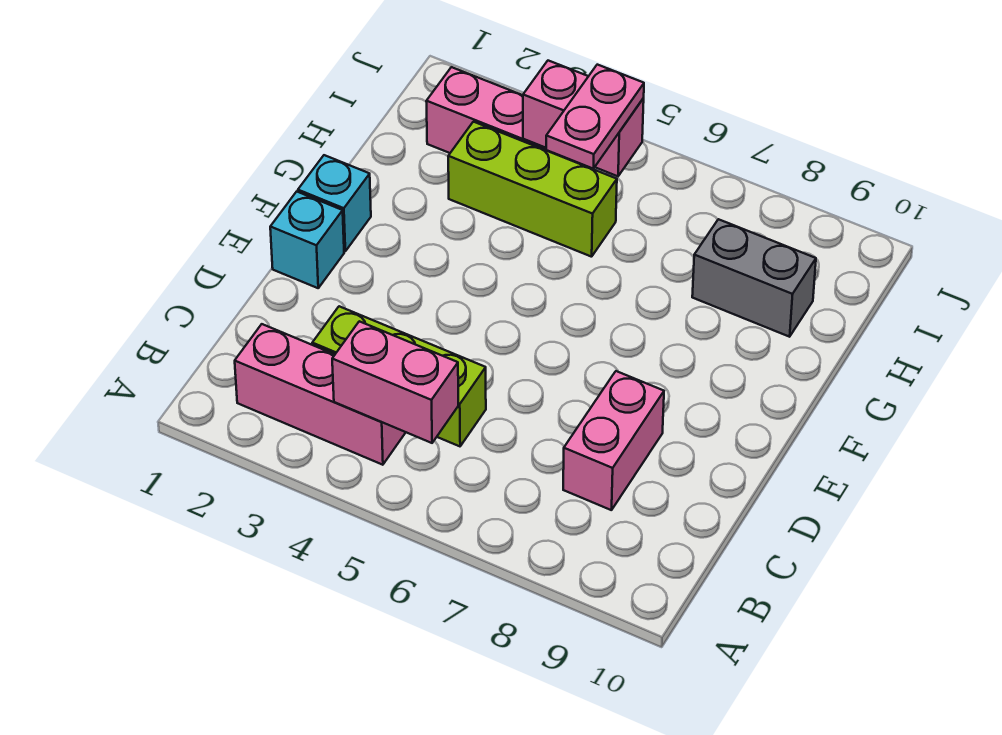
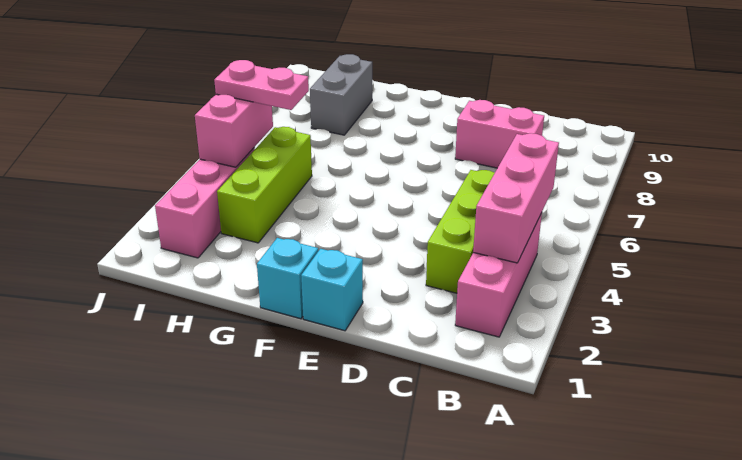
pink 1x2 brick [332,321,458,443] -> pink 1x3 brick [473,133,559,263]

